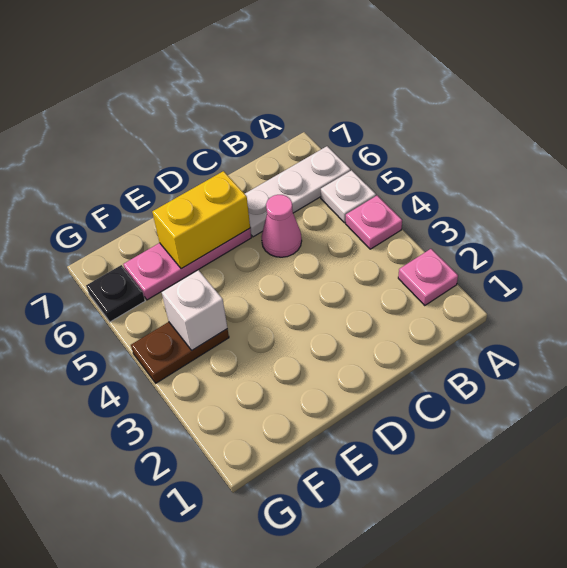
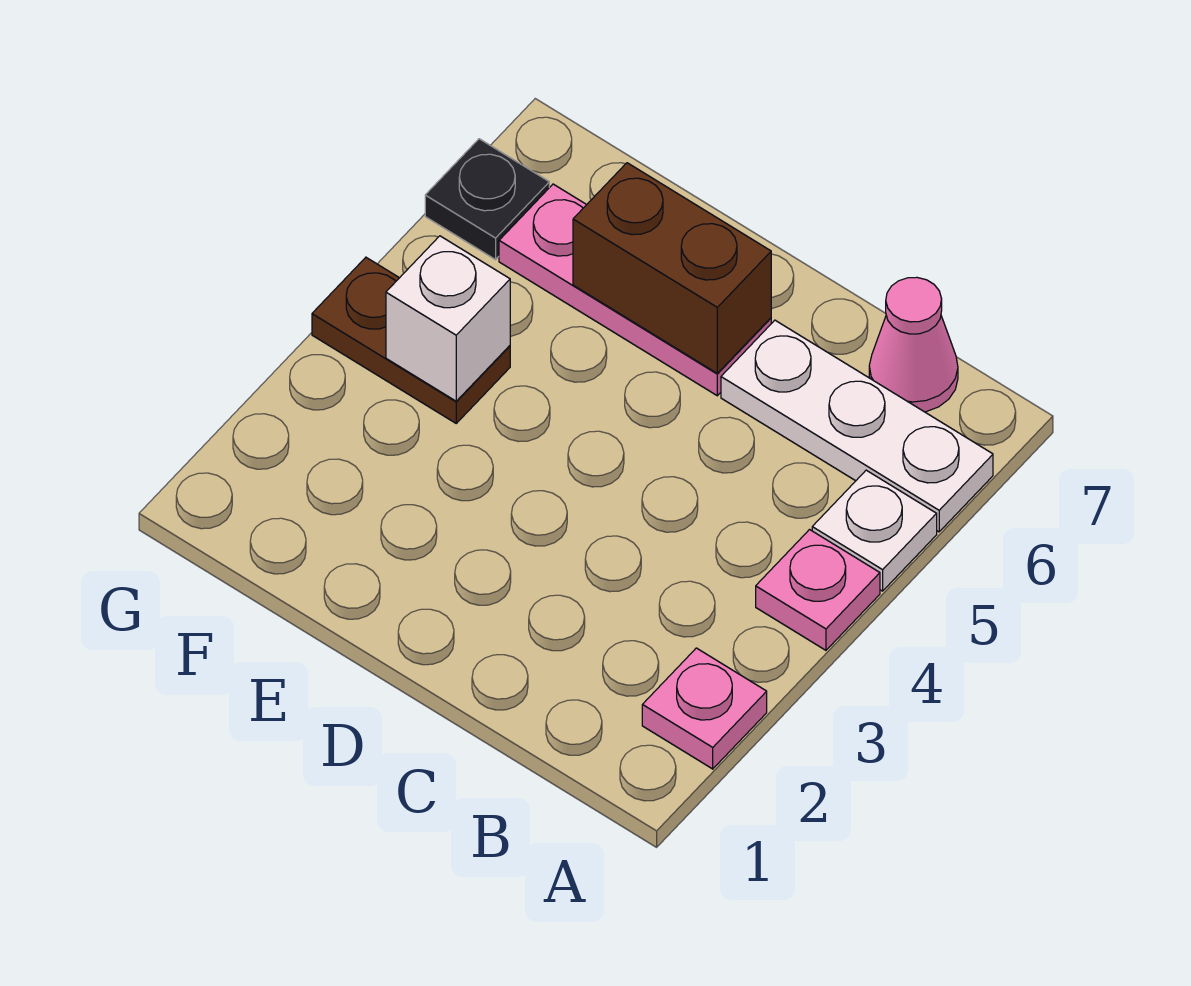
pink 1x1 cone [261,195,302,257] -> pink 1x1 cone moved to [869,277,958,412]
yellow 1x2 brick [152,171,250,269] -> brown 1x2 brick [573,163,771,373]

